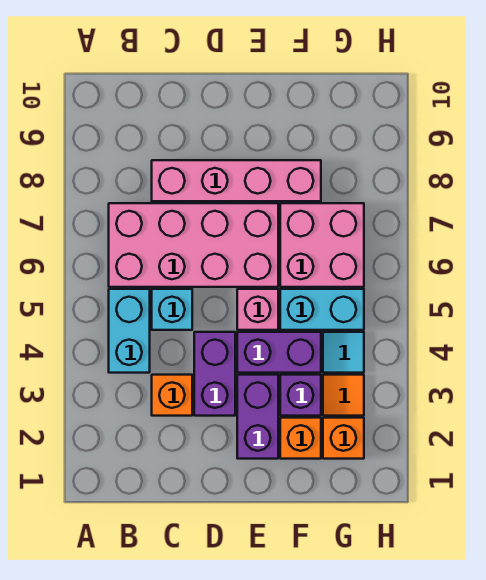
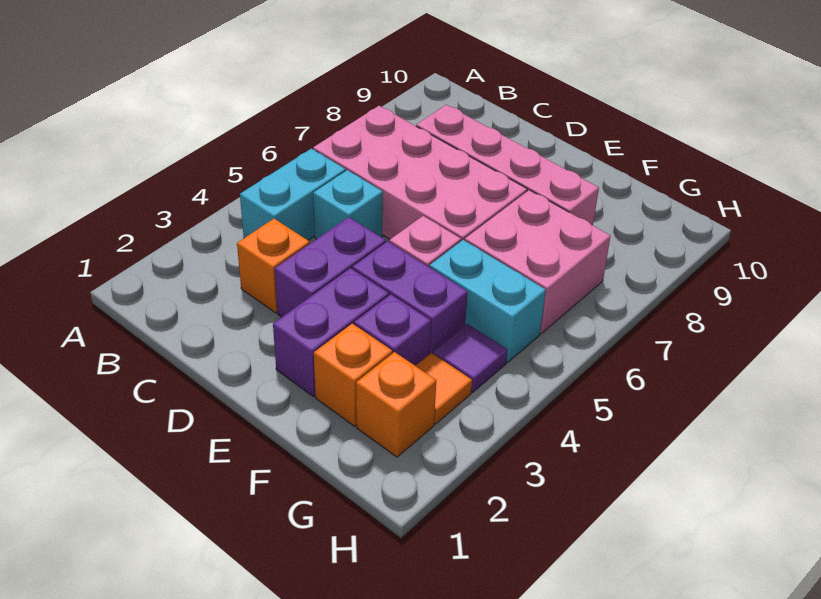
cyan 1x1 tile [323,332,364,373] -> purple 1x1 tile [433,324,508,393]

